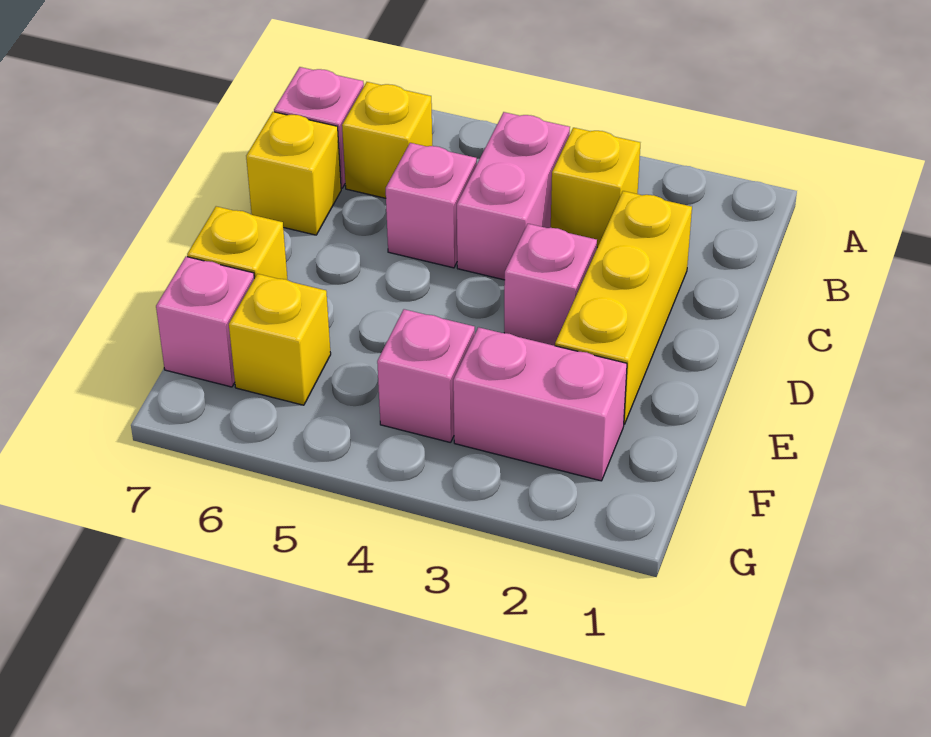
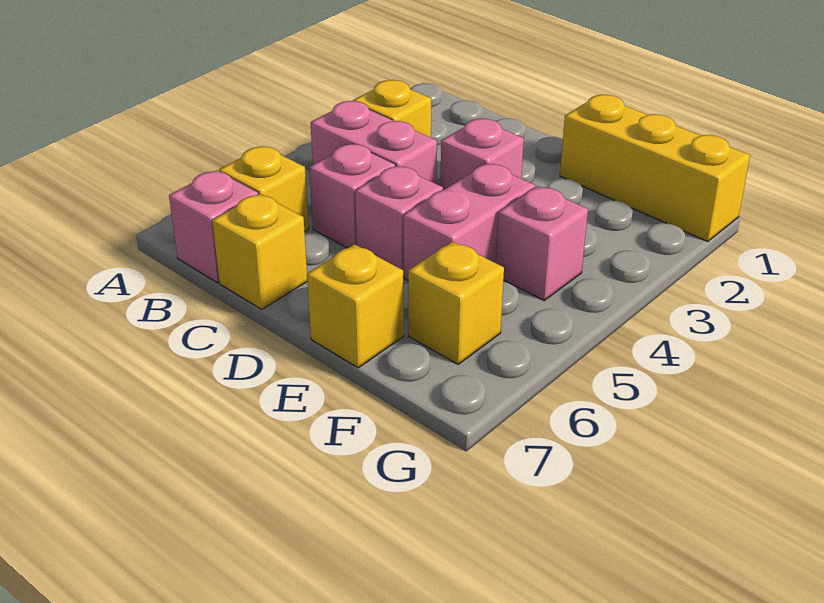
yellow 1x3 brick [555,191,692,424] -> yellow 1x3 brick moved to [560,95,750,242]
pink 1x2 brick [453,327,627,481] -> pink 1x2 brick moved to [404,163,535,280]
pink 1x1 brick [156,257,254,387] -> pink 1x1 brick moved to [355,166,443,276]

